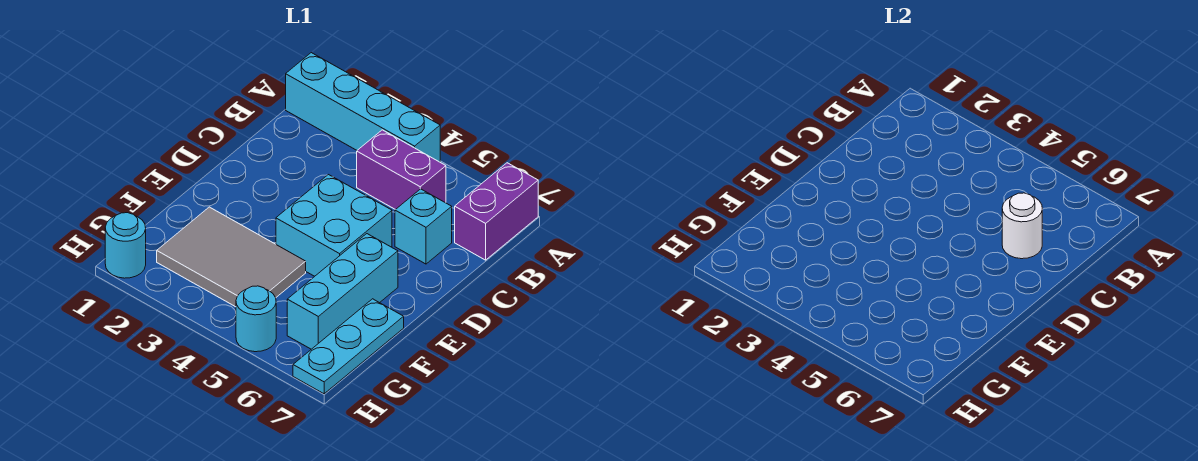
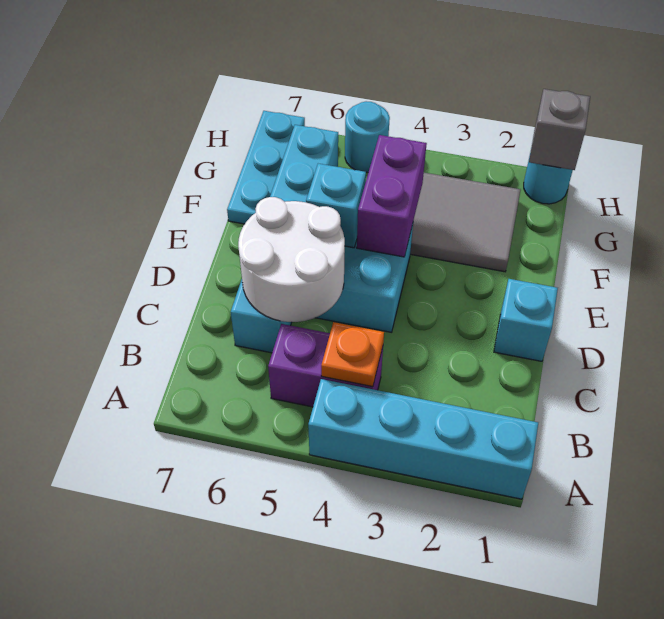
purple 1x2 brick [455,163,538,260] -> purple 1x2 brick moved to [357,135,427,257]
none -> orange 1x1 plate [321,322,384,387]
white 1x1 round brick [1002,193,1042,259] -> white 2x2 round brick [238,197,345,322]
none -> cyan 1x1 brick [494,279,558,361]
none -> cyan 1x1 brick [306,164,366,248]
none -> grey 1x1 brick [529,89,590,170]

